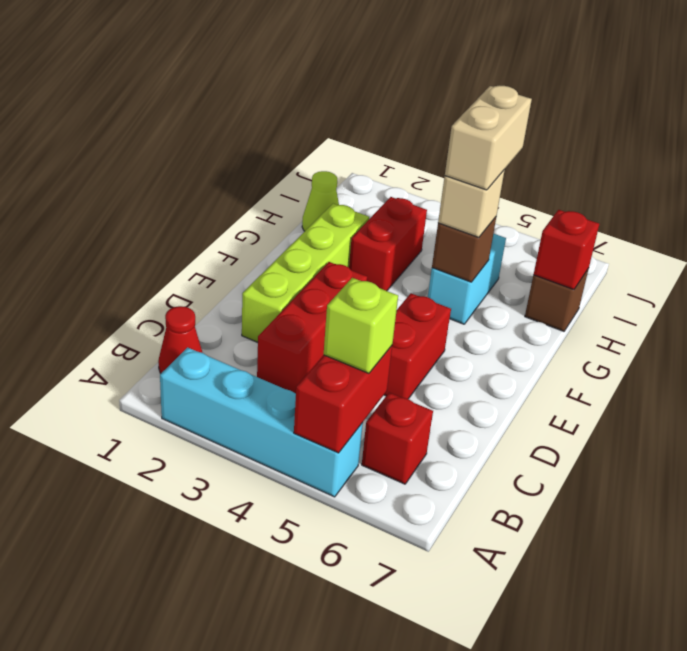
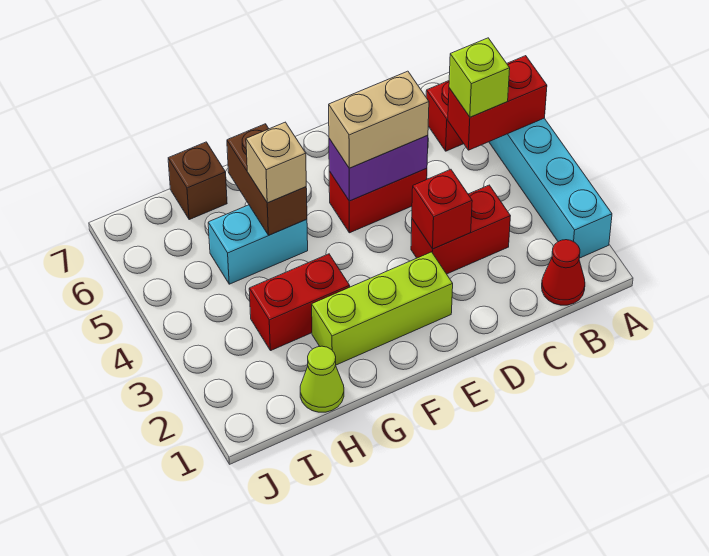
red 1x3 brick [257,262,367,394] -> red 1x2 brick [411,185,510,274]
lime 1x4 brick [242,204,369,342] -> lime 1x3 brick [312,252,453,365]
none -> purple 1x2 brick [329,135,428,201]
brown 1x1 brick [432,217,496,282] -> brown 1x2 brick [227,124,307,235]
tan 1x2 brick [445,85,532,190] -> tan 1x2 brick moved to [329,71,429,168]
red 1x1 brick [533,210,599,289] -> red 1x1 brick moved to [412,169,472,249]

